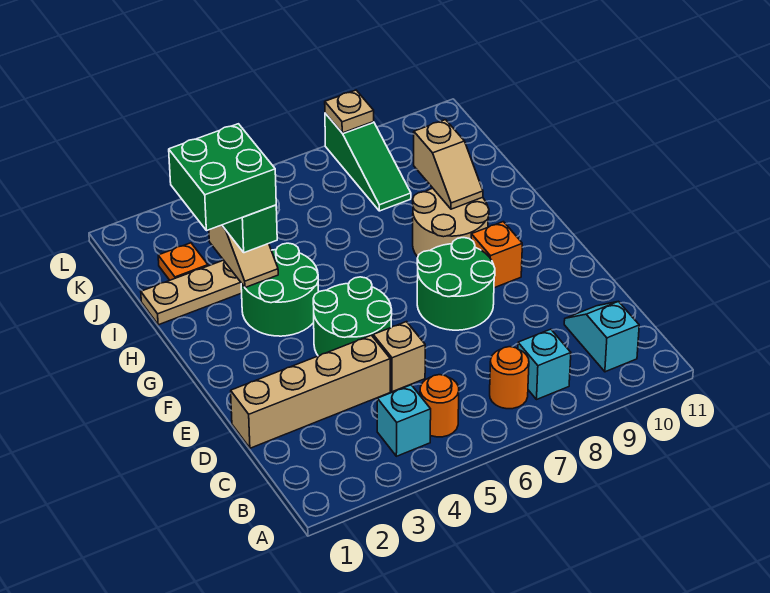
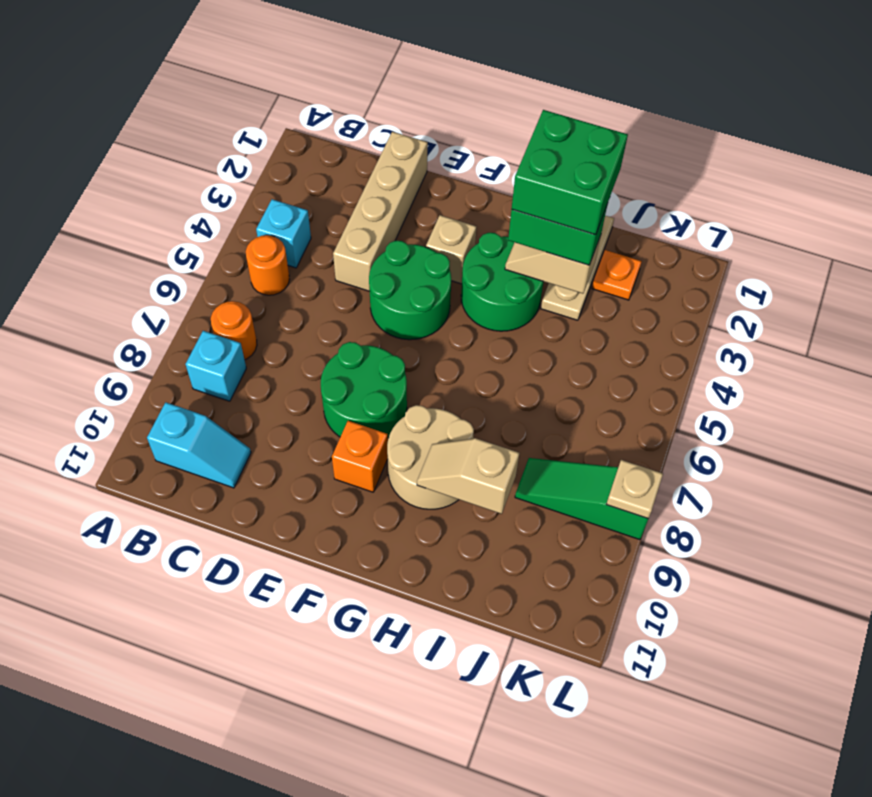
tan 1x1 brick [373,322,425,392] -> tan 1x1 brick moved to [426,215,476,284]

